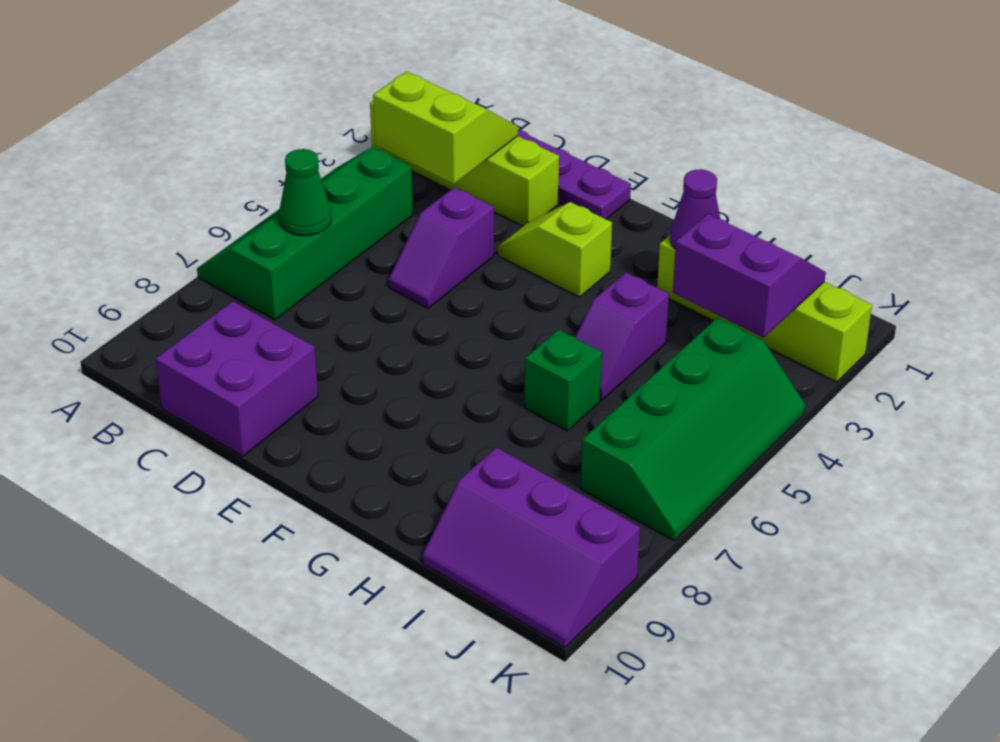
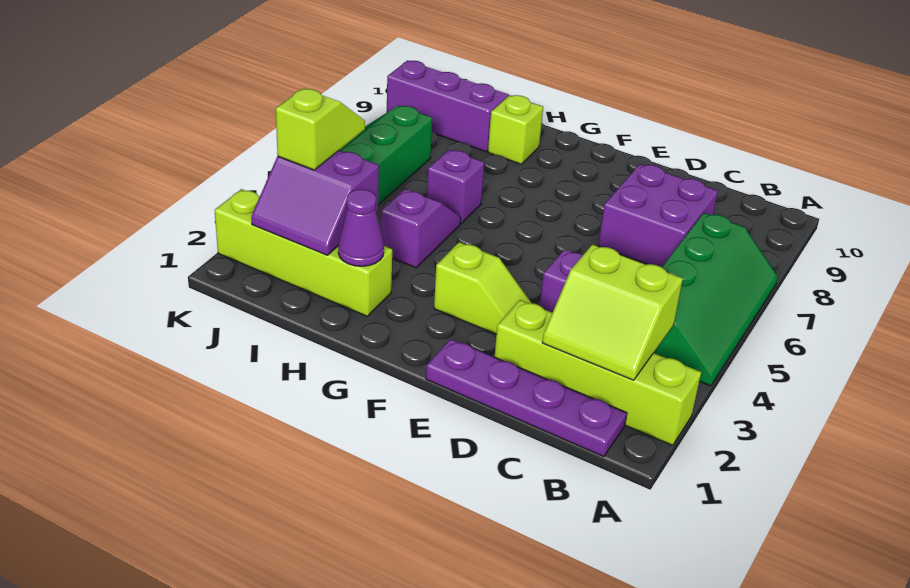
green 1x1 cone [279,149,331,236] -> none
purple 2x2 brick [155,301,318,456] -> purple 2x2 brick moved to [598,164,718,267]
green 1x1 brick [525,330,602,431] -> purple 1x1 brick [427,150,484,224]
none -> lime 1x1 brick [488,95,543,164]
none -> lime 1x2 slope [276,89,365,170]

